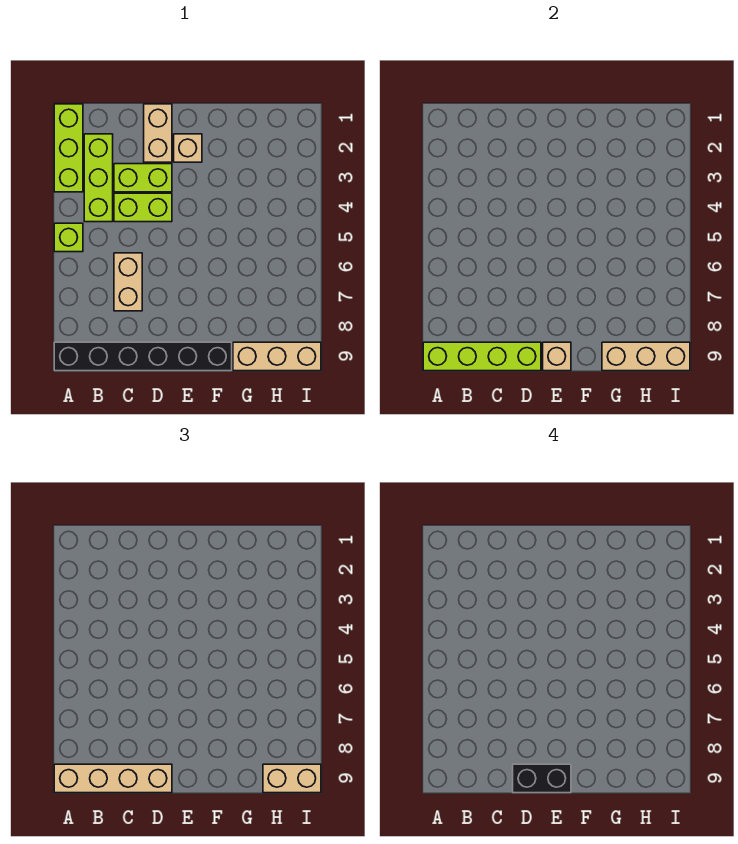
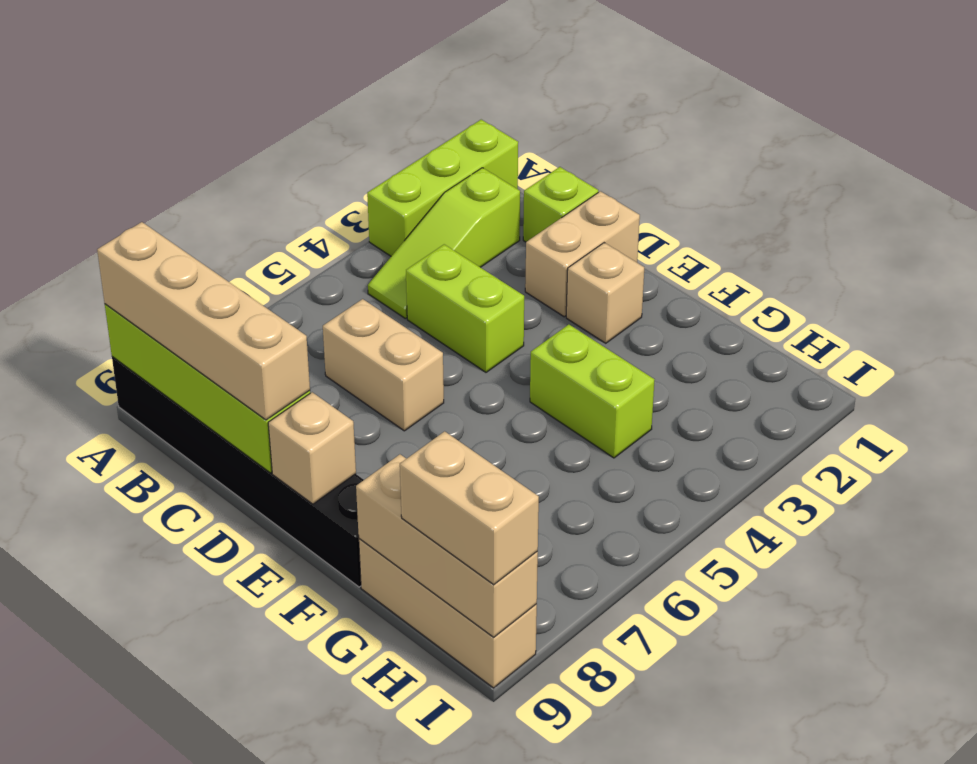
lime 1x1 brick [54,223,83,252] -> lime 1x1 brick moved to [523,167,598,242]
lime 1x3 brick [84,134,113,222] -> lime 1x3 slope [368,168,520,318]
lime 1x2 brick [114,164,172,192] -> lime 1x2 brick moved to [530,325,654,458]
tan 1x2 brick [114,253,142,311] -> tan 1x2 brick turned to [323,299,444,431]
black 1x2 brick [513,764,571,793] -> none

